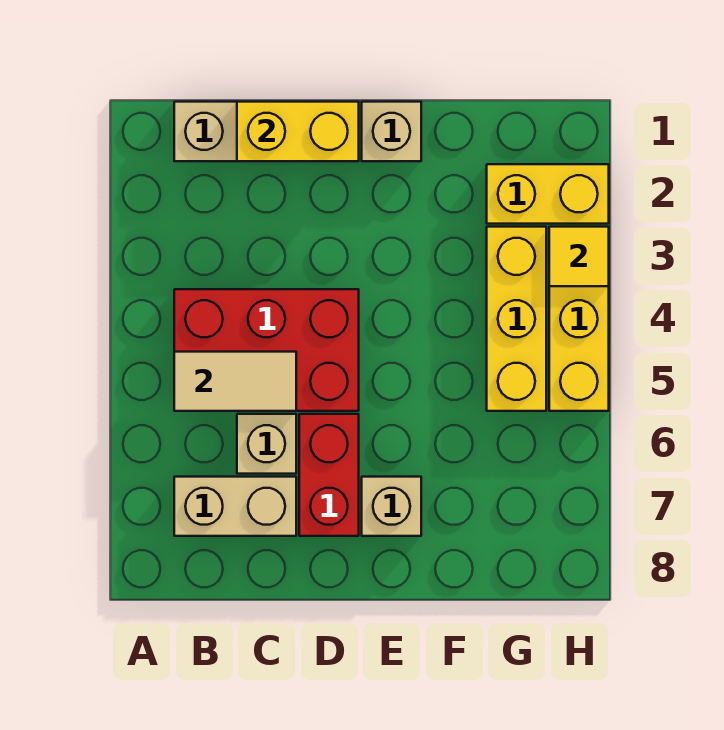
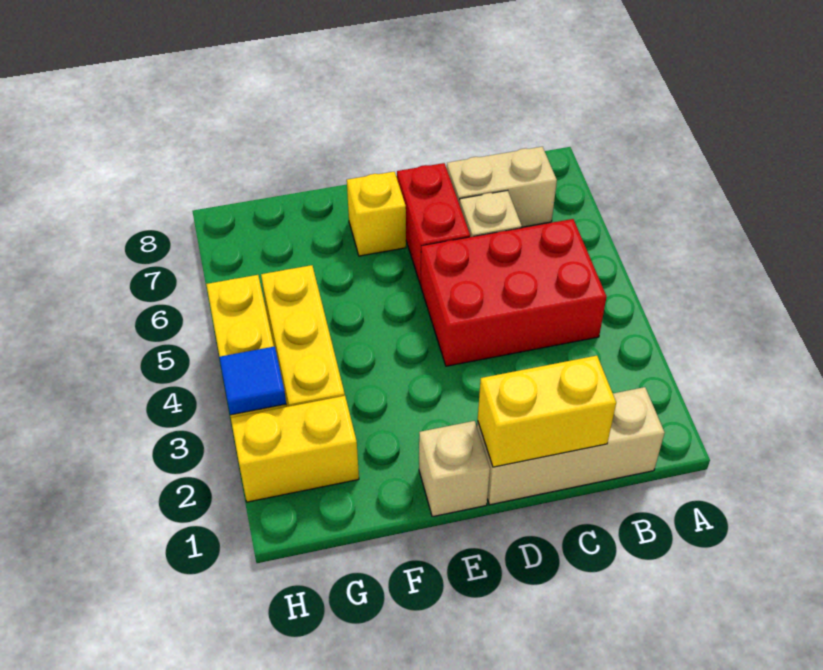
tan 1x2 tile [174,352,296,411] -> none
tan 1x1 brick [362,477,421,536] -> yellow 1x1 brick [347,172,406,256]
yellow 1x1 tile [549,227,609,286] -> blue 1x1 tile [219,346,286,415]

